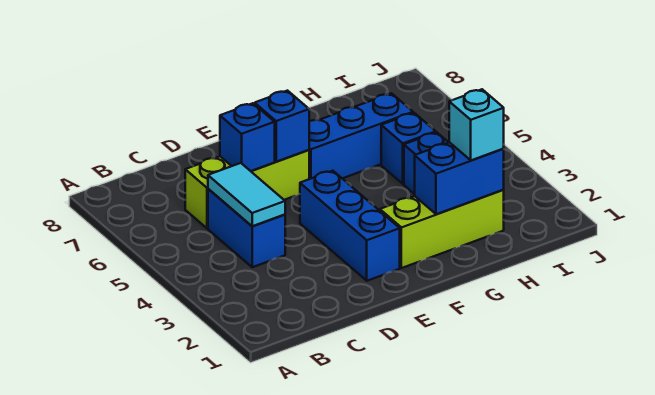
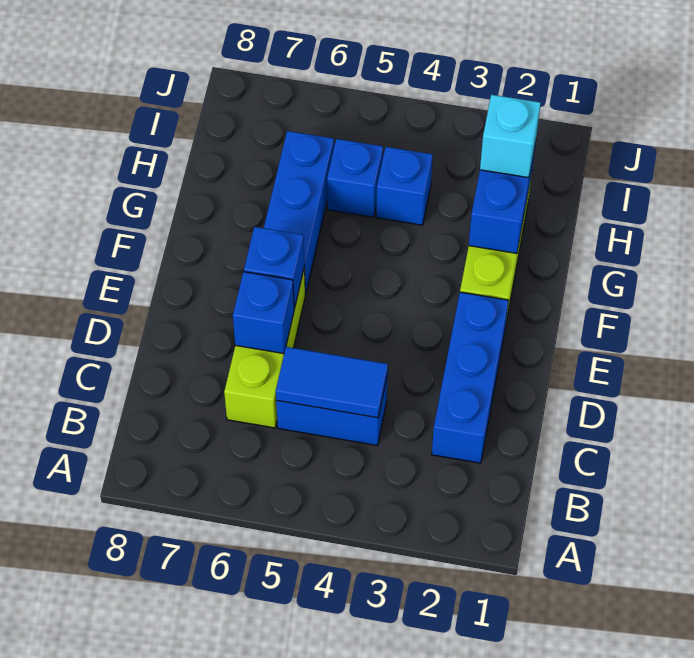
cyan 1x2 tile [208,163,285,226] -> blue 1x2 tile [276,347,388,418]
blue 1x3 brick [300,171,400,281] -> blue 1x3 brick turned to [432,292,509,463]

